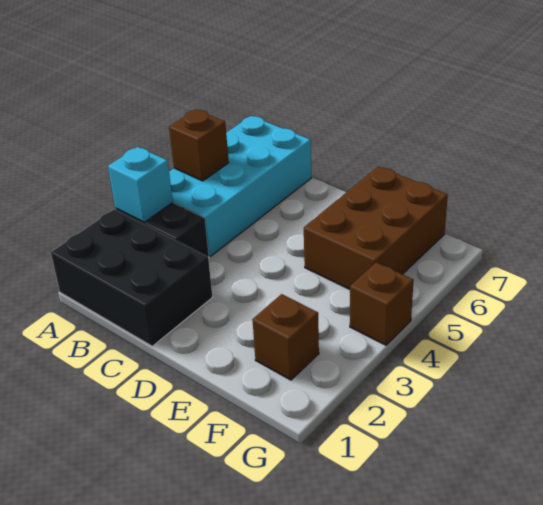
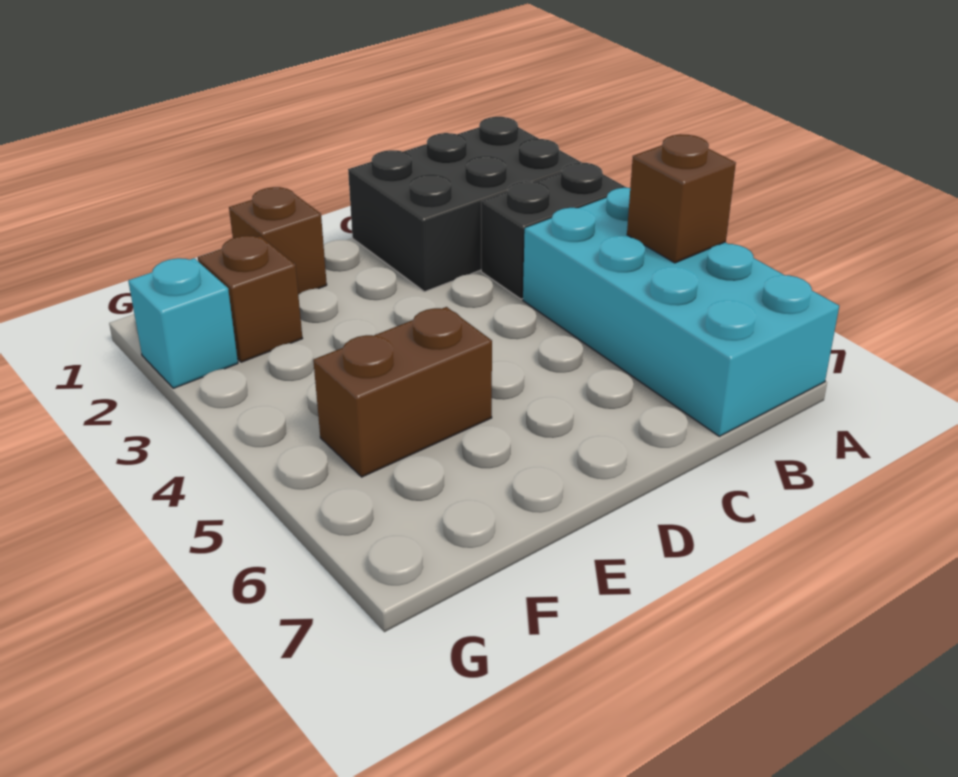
cyan 1x1 brick [108,147,173,222] -> cyan 1x1 brick moved to [128,258,238,388]
brown 2x3 brick [304,167,448,289] -> brown 1x2 brick [313,307,492,477]
brown 1x1 brick [350,262,414,345] -> brown 1x1 brick moved to [229,187,327,295]

